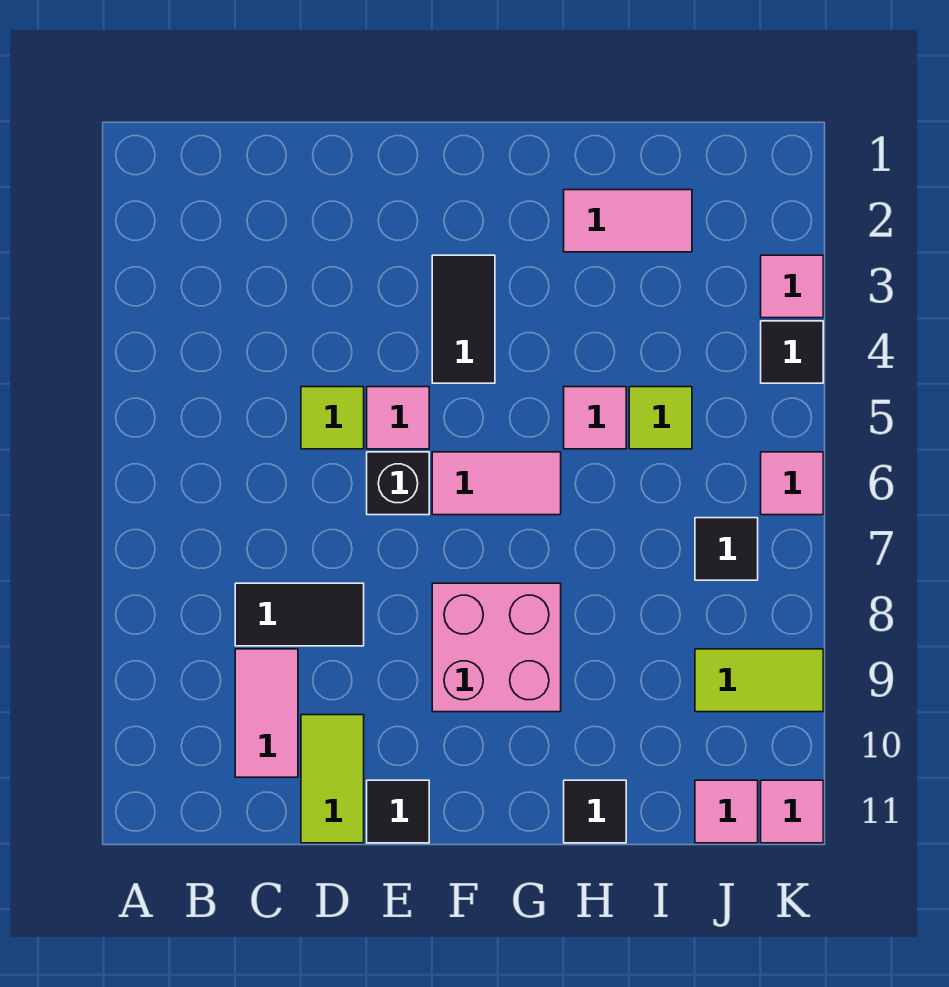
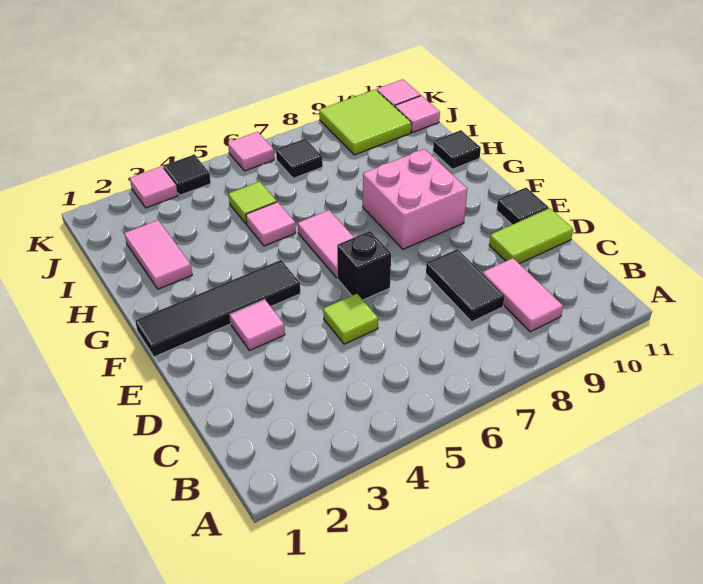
pink 1x2 tile [235,649,298,777] -> pink 1x2 tile turned to [482,258,563,332]
pink 1x1 tile [367,387,429,449] -> pink 1x1 tile moved to [230,300,285,350]
black 1x2 tile [432,255,495,383] -> black 1x4 tile [135,260,300,357]
lime 1x2 tile [695,649,823,712] -> lime 2x2 tile [319,89,412,155]

